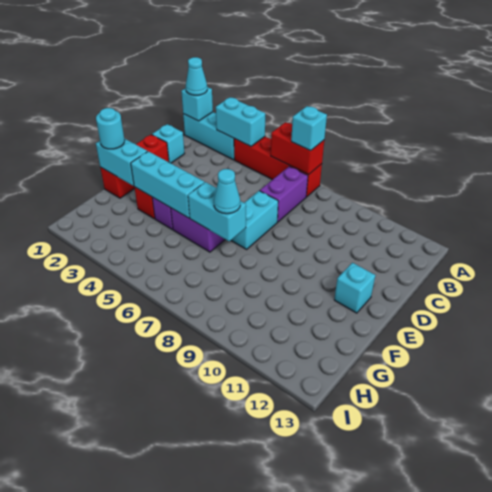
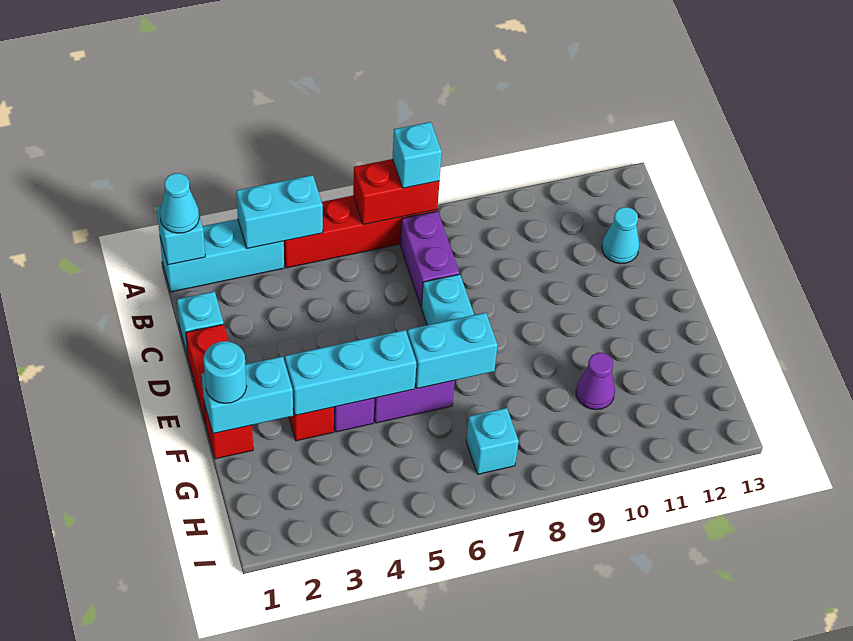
cyan 1x1 brick [334,263,375,313] -> cyan 1x1 brick moved to [466,408,519,474]
cyan 1x1 cone [214,169,240,214] -> cyan 1x1 cone moved to [602,207,639,264]
none -> purple 1x1 cone [576,353,615,410]

